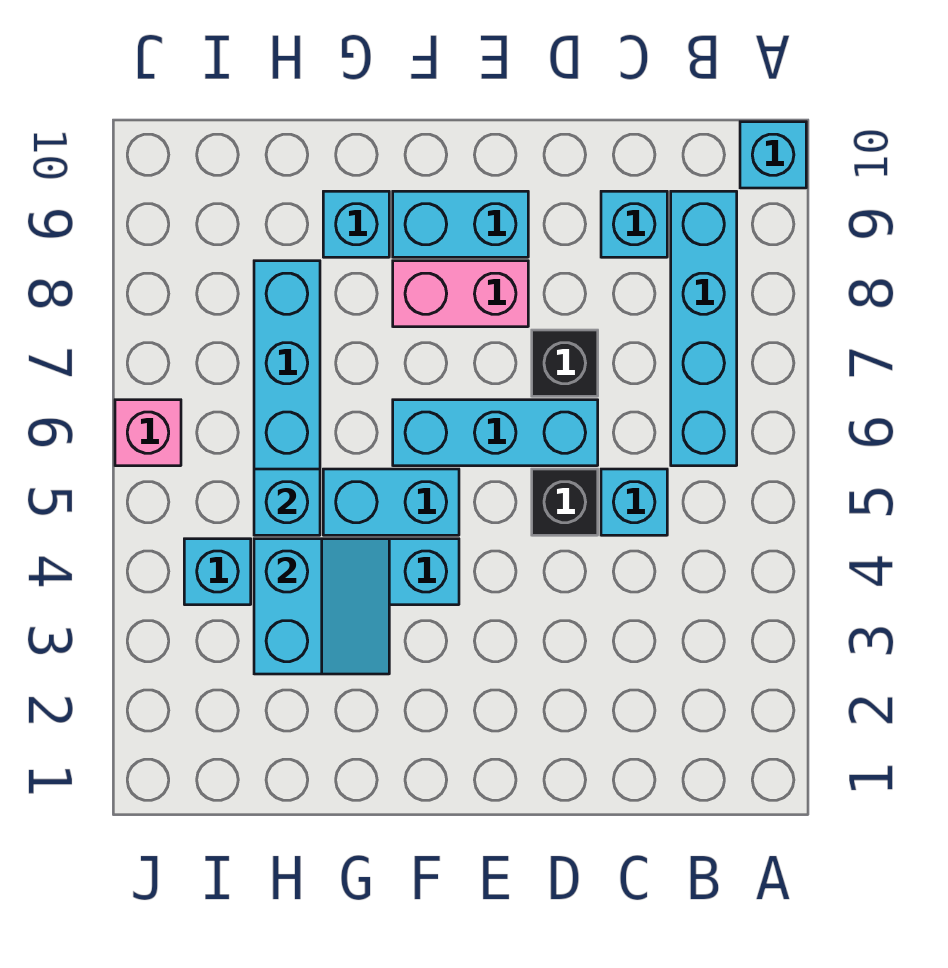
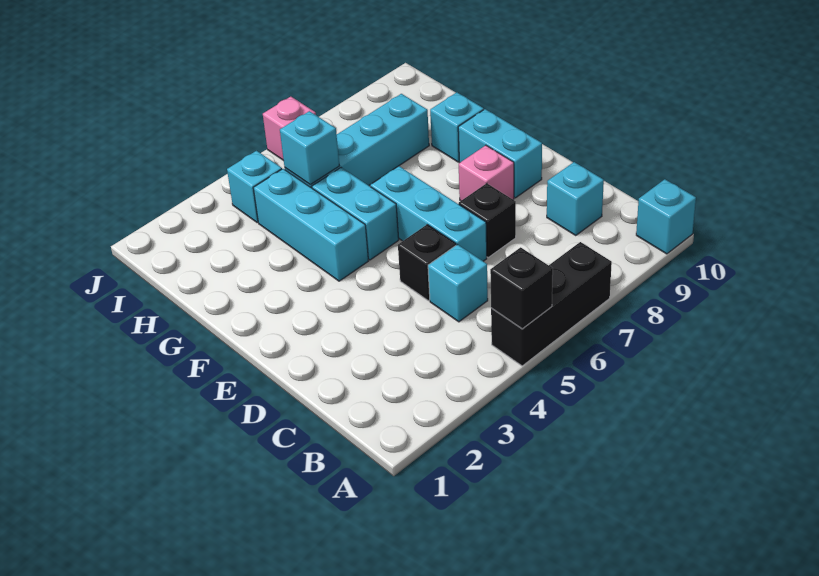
none -> black 1x3 brick [491,242,612,366]
none -> black 1x1 brick [490,247,553,329]
cyan 1x4 brick [671,191,737,466] -> none
pink 1x2 brick [393,261,528,327] -> pink 1x1 brick [459,145,514,201]
cyan 2x2 slope [254,539,389,674] -> none

